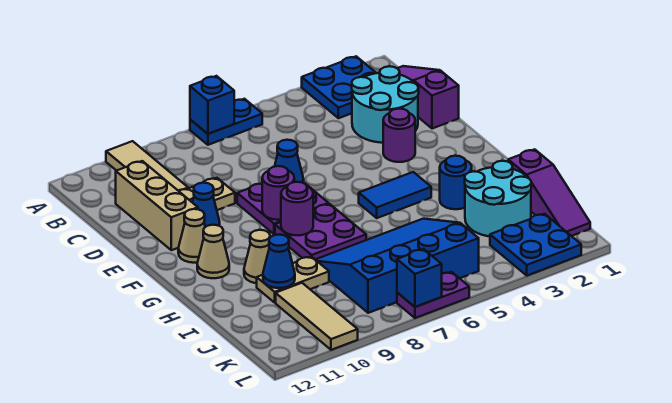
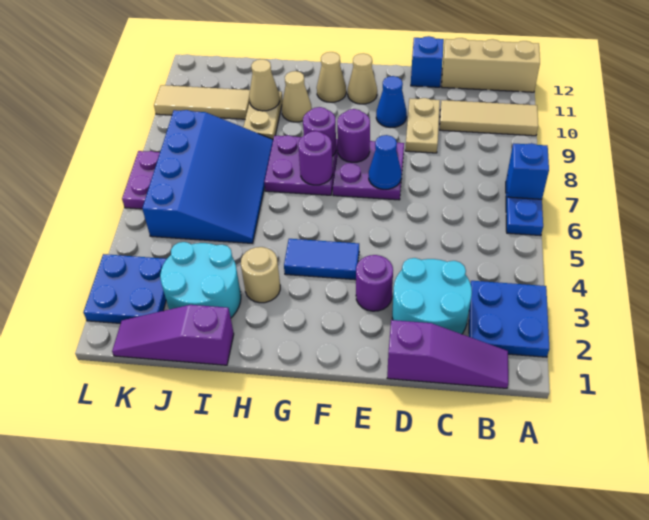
tan 1x3 brick [116,161,198,250] -> tan 1x3 brick moved to [442,38,540,92]
blue 1x2 tile [359,172,431,218] -> blue 1x2 tile turned to [284,239,359,280]
none -> purple 1x1 round brick [298,131,333,185]
blue 1x1 round brick [440,156,472,209] -> tan 1x1 round brick [241,247,280,303]
blue 1x1 cone [263,235,295,288] -> tan 1x1 cone [249,59,280,111]
blue 1x1 brick [397,249,442,307] -> blue 1x1 brick moved to [411,36,444,87]

